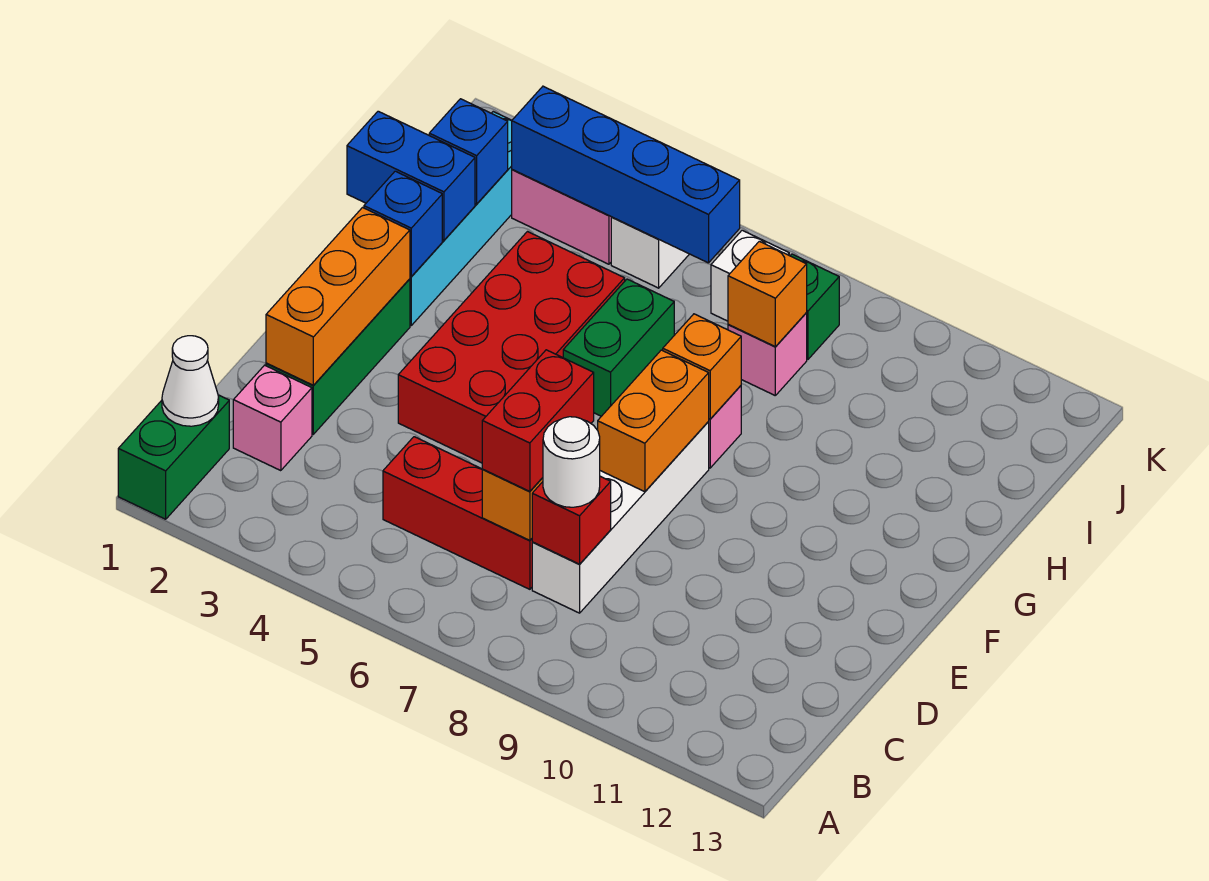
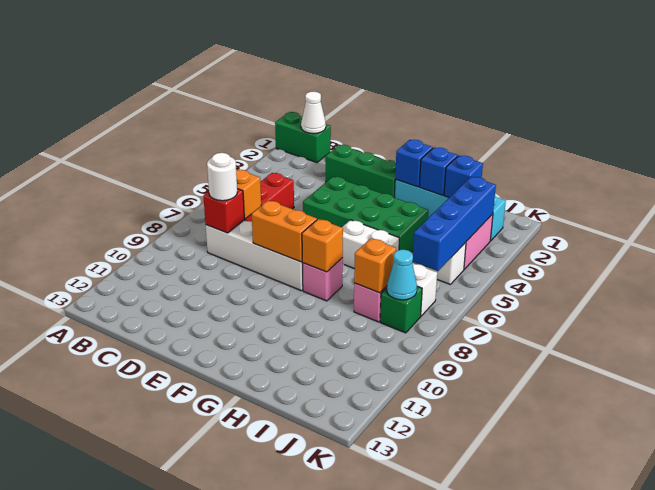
pink 1x1 brick [233,365,312,471] -> none
red 1x2 brick [482,350,594,491] -> none
orange 1x3 brick [266,208,410,385] -> none
red 2x4 brick [398,232,625,463] -> green 2x4 brick [303,176,428,252]
green 1x2 brick [563,279,674,416] -> white 1x2 brick [342,220,399,269]
blue 1x2 brick [347,111,475,240] -> blue 1x1 brick [419,147,458,195]
none -> cyan 1x1 cone [387,249,417,300]

